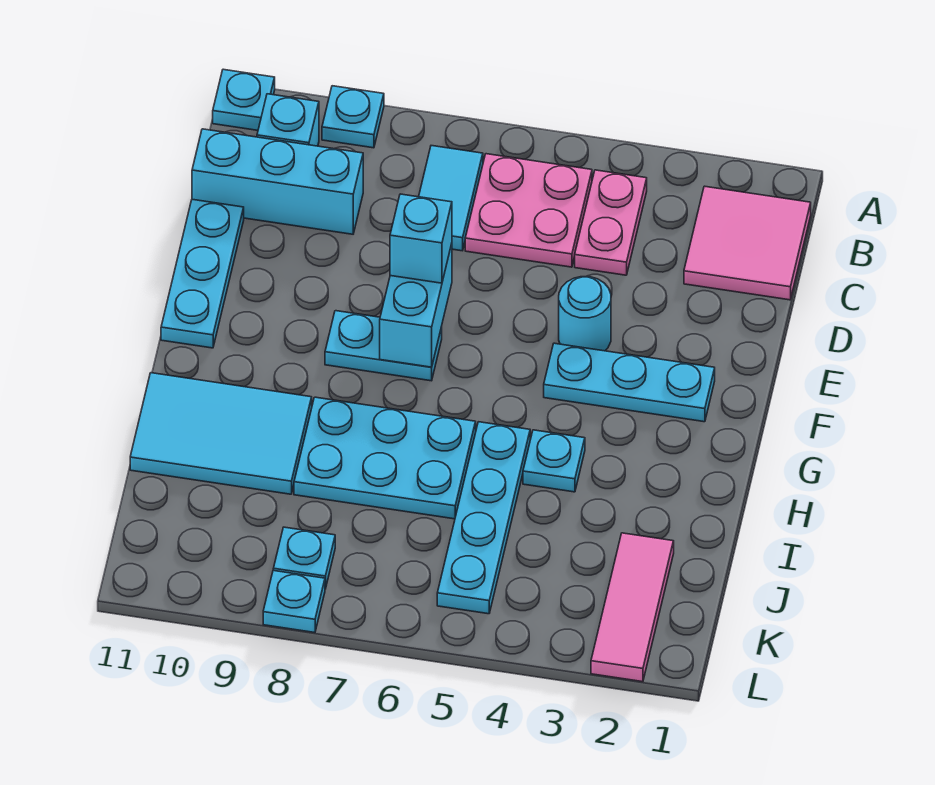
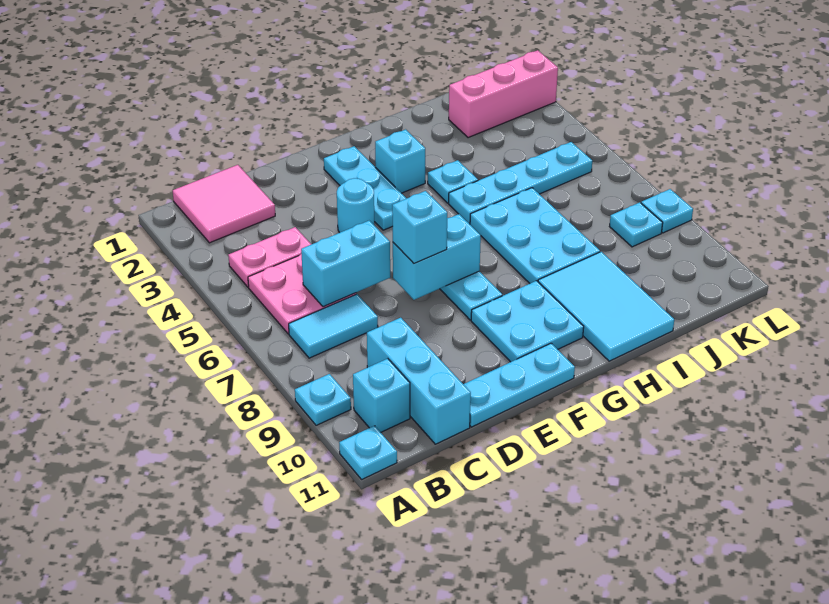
none -> cyan 1x2 brick [301,221,390,307]
none -> cyan 2x2 plate [471,281,584,362]
none -> cyan 1x1 brick [375,129,425,193]
pink 1x3 tile [591,533,674,682] -> pink 1x3 brick [449,50,558,138]

